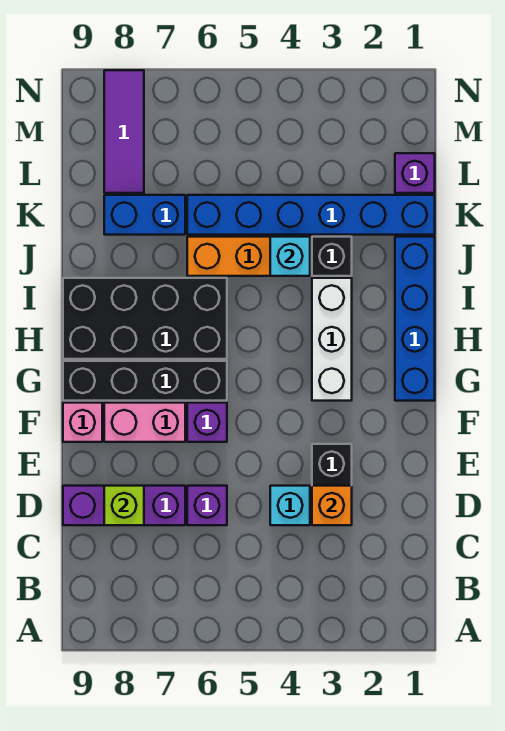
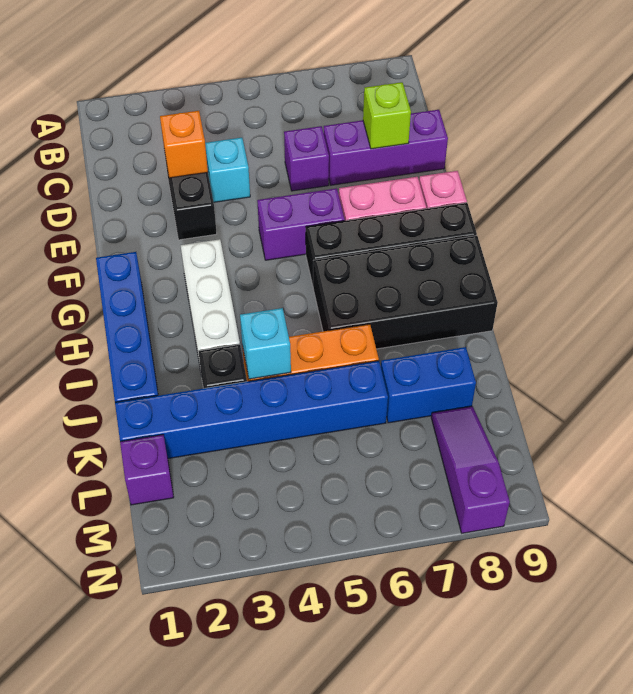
purple 1x1 brick [187,403,227,442] -> purple 1x2 brick [257,188,345,260]
purple 1x3 tile [104,70,144,193] -> purple 1x3 slope [431,406,510,533]

